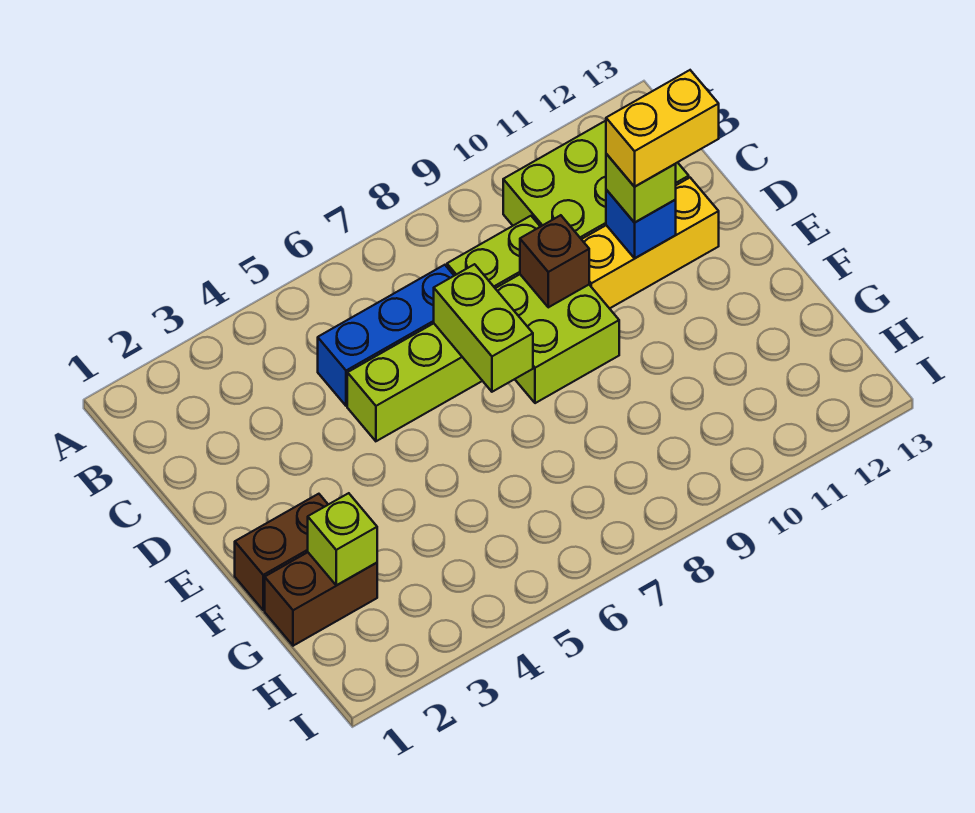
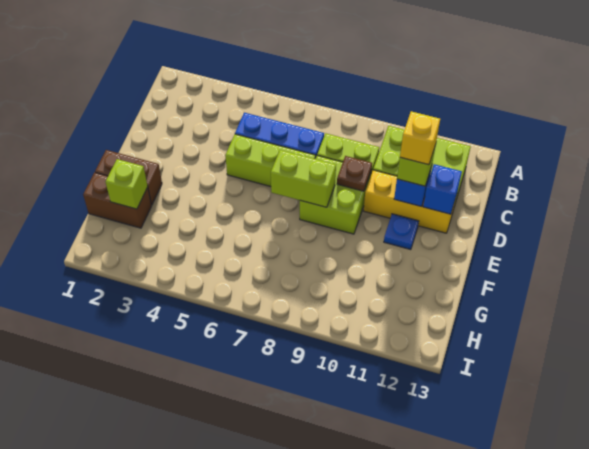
lime 1x2 brick [434,264,533,392] -> lime 1x2 brick turned to [271,150,336,207]
brown 1x1 brick [520,215,589,307] -> brown 1x1 plate [337,156,372,191]
yellow 1x2 brick [606,70,719,187] -> yellow 1x1 brick [400,111,440,165]
none -> blue 1x1 brick [423,164,462,214]
none -> blue 1x1 plate [384,214,419,250]

